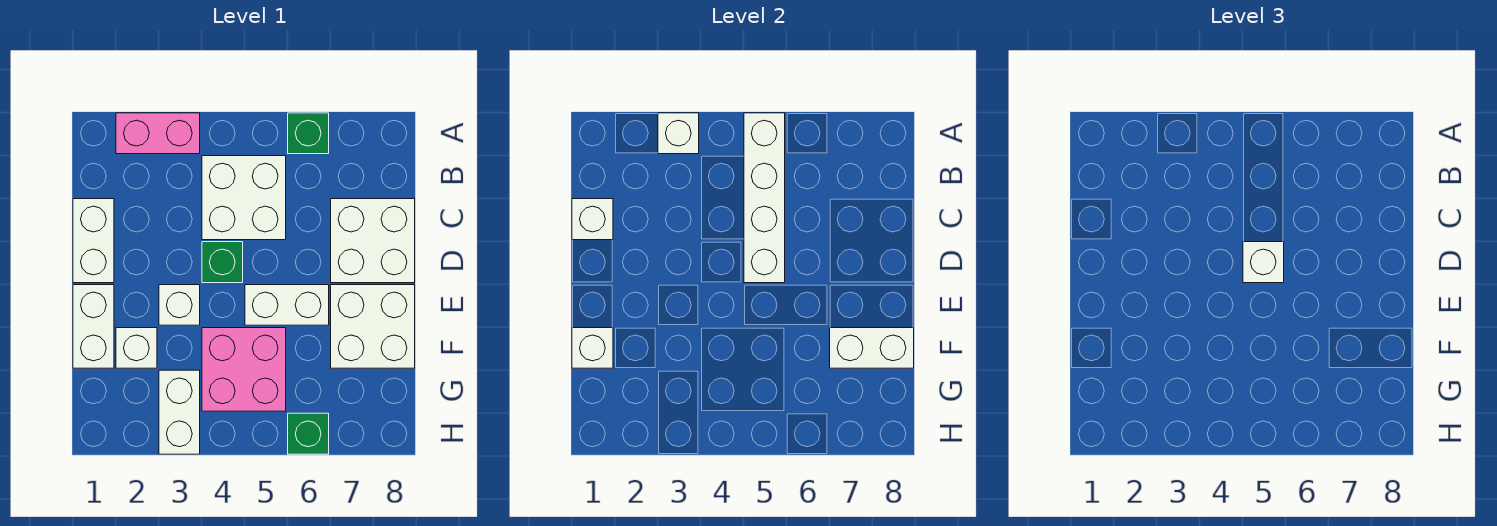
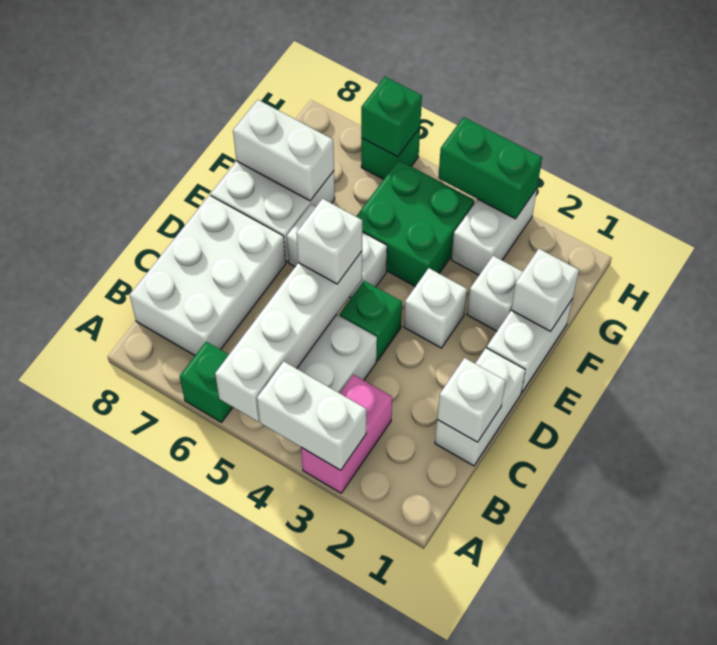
pink 1x2 brick [116,113,200,154] -> pink 1x2 brick turned to [301,374,392,493]
white 1x1 brick [658,113,699,154] -> white 1x2 brick [257,362,366,470]
white 2x2 brick [331,199,415,283] -> white 2x3 brick [130,195,286,355]
pink 2x2 brick [202,328,286,411] -> green 2x2 brick [356,160,474,286]
none -> green 1x2 brick [438,117,542,219]
none -> green 1x1 brick [361,77,422,157]

